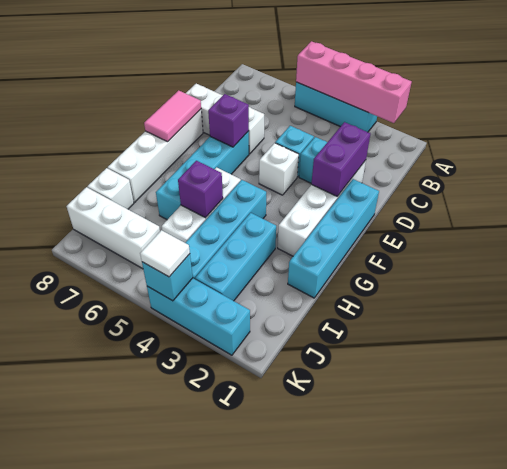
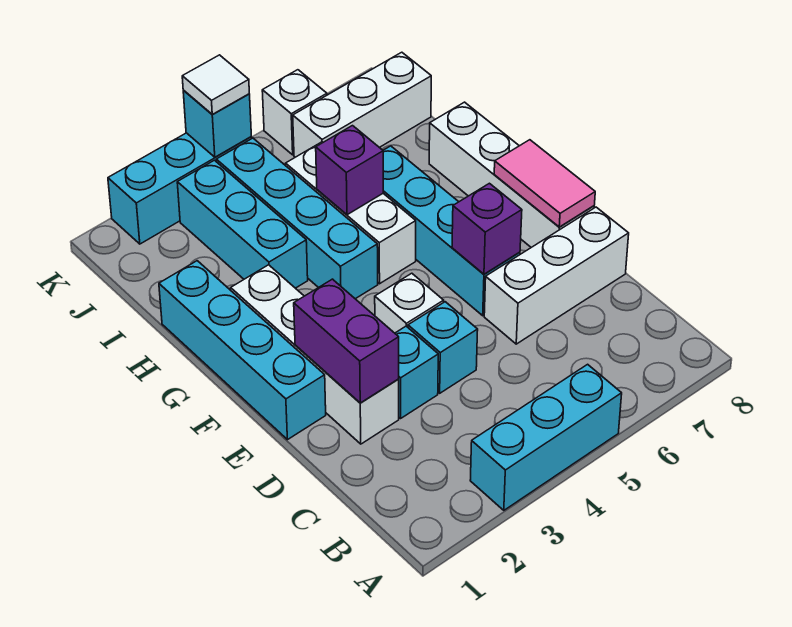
pink 1x4 brick [296,41,412,123] -> none
white 1x1 brick [88,168,134,209] -> white 1x1 brick moved to [262,70,327,155]

